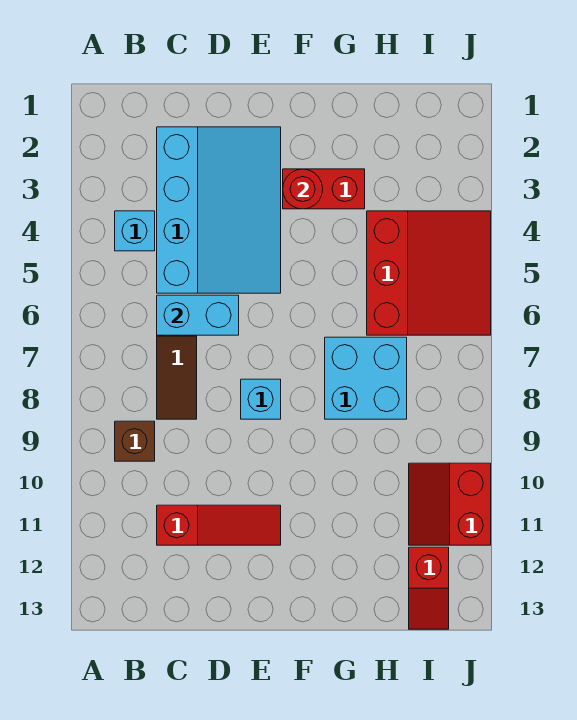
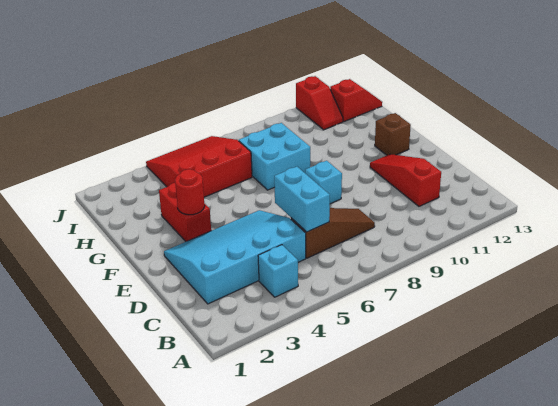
brown 1x1 brick [115,421,155,461] -> brown 1x1 brick moved to [375,113,411,155]
red 2x2 slope [409,463,491,545] -> red 1x2 slope [296,76,343,130]

